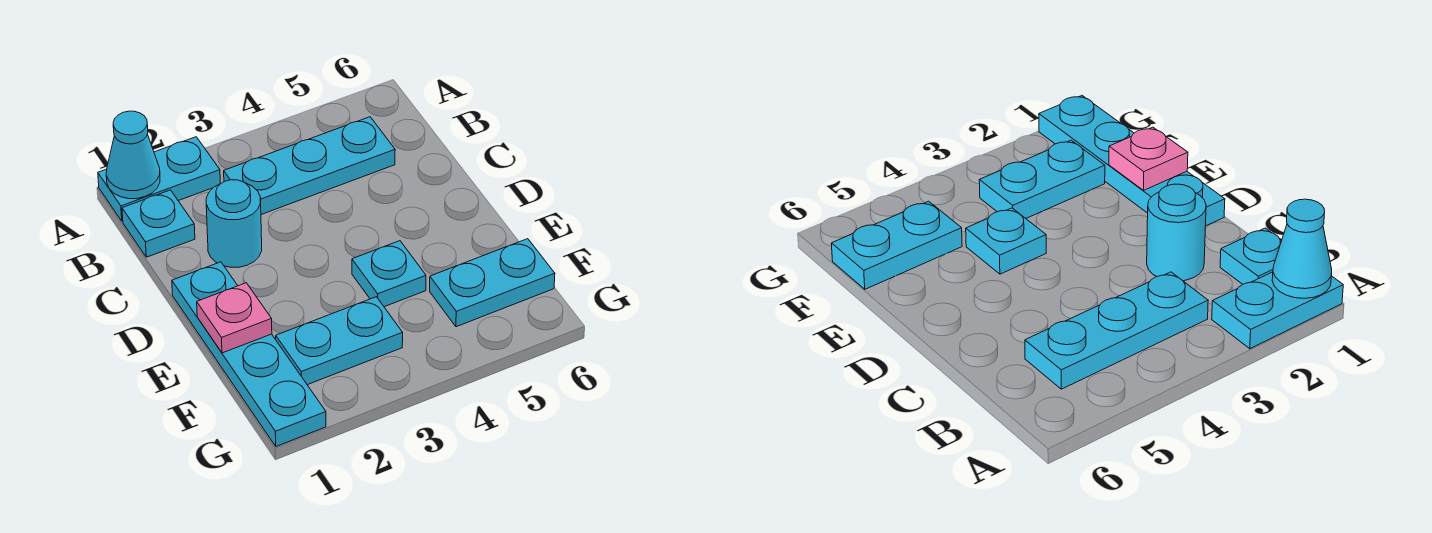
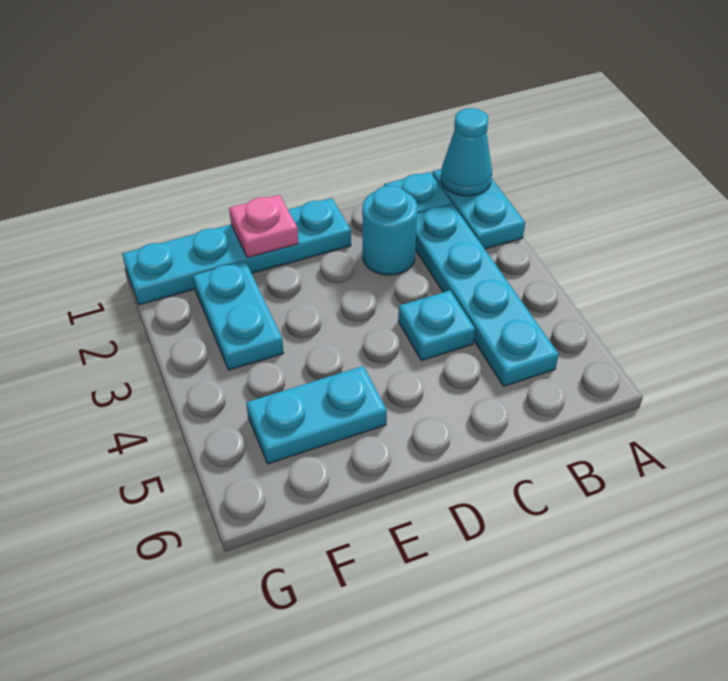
cyan 1x3 plate [224,117,395,215] -> cyan 1x4 plate [415,204,559,386]
cyan 1x1 plate [352,241,426,307] -> cyan 1x1 plate moved to [398,291,475,360]
cyan 1x2 plate [430,239,555,327] -> cyan 1x2 plate turned to [246,366,387,464]

